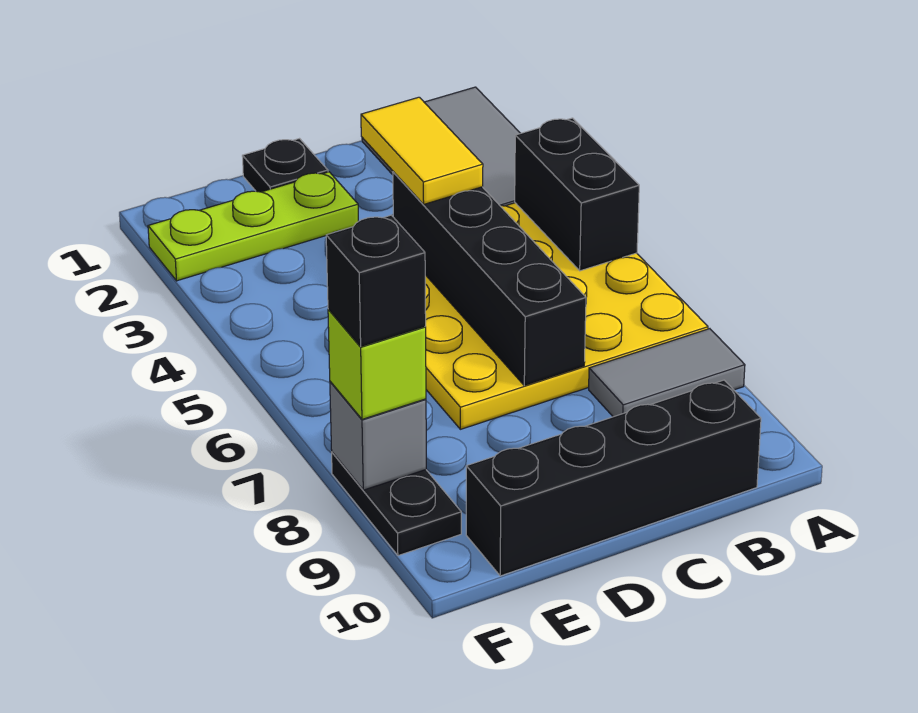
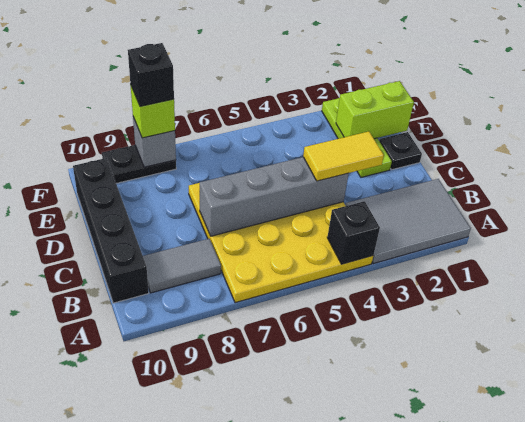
black 1x2 brick [515,118,639,271] -> black 1x1 brick [327,201,380,264]
grey 1x2 tile [589,329,745,417] -> grey 1x2 tile turned to [143,239,221,293]
black 1x4 brick [393,172,586,386] -> grey 1x4 brick [199,157,349,236]
none -> lime 1x2 brick [336,81,414,139]

